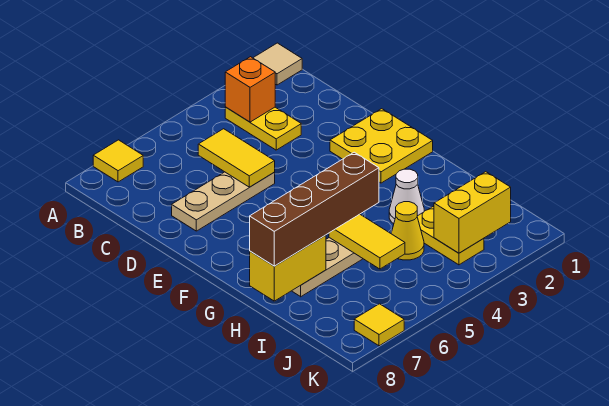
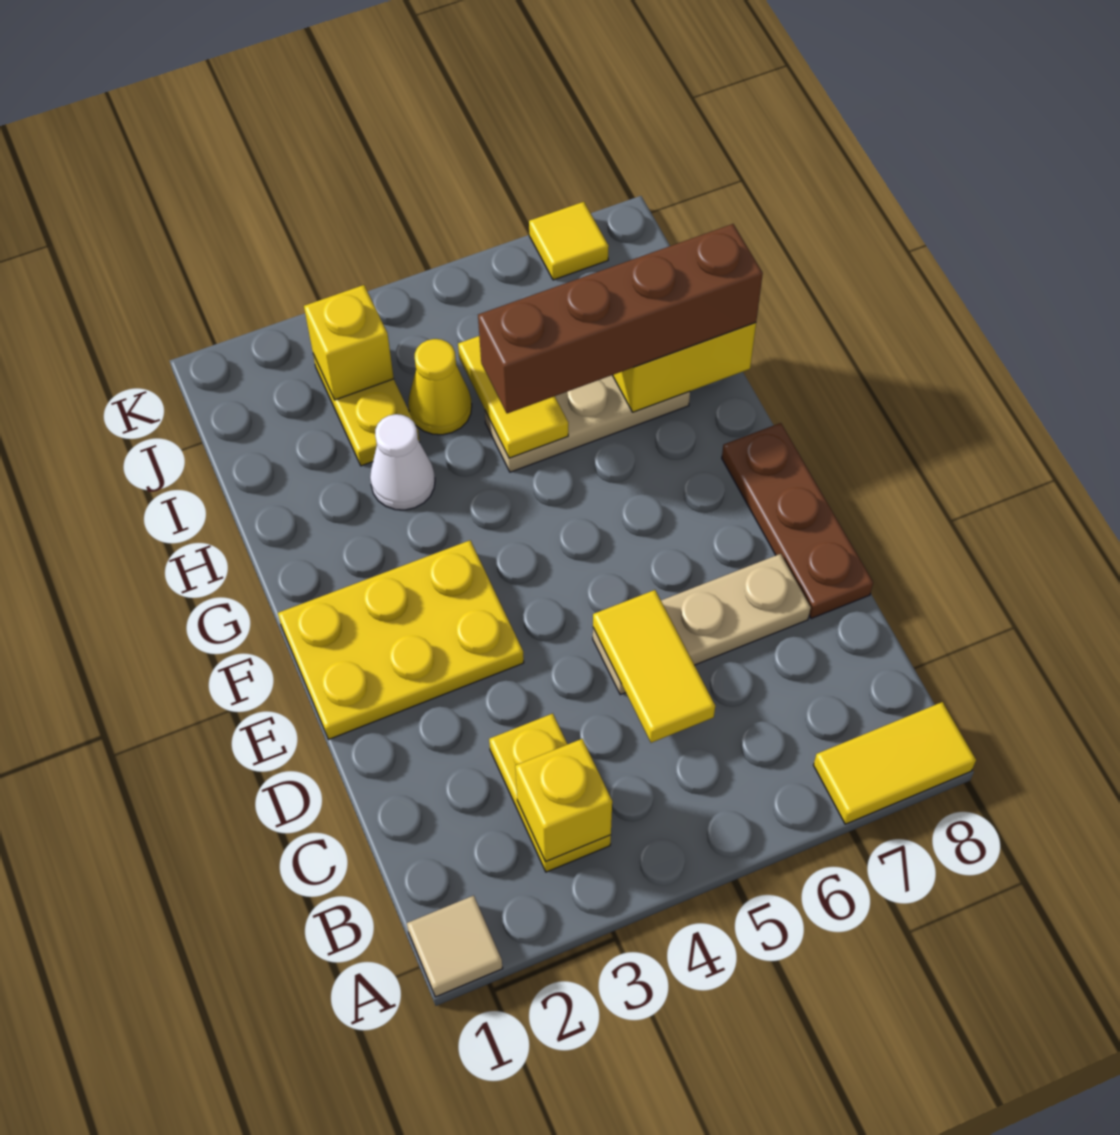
yellow 1x1 tile [93,140,143,182] -> yellow 1x2 tile [814,702,976,824]
orange 1x1 brick [225,57,275,122] -> yellow 1x1 brick [515,739,612,862]
none -> brown 1x3 plate [722,423,873,619]
yellow 2x2 plate [330,109,433,183] -> yellow 2x3 plate [278,540,524,739]
yellow 1x2 brick [434,172,511,253] -> yellow 1x1 brick [304,285,394,400]

